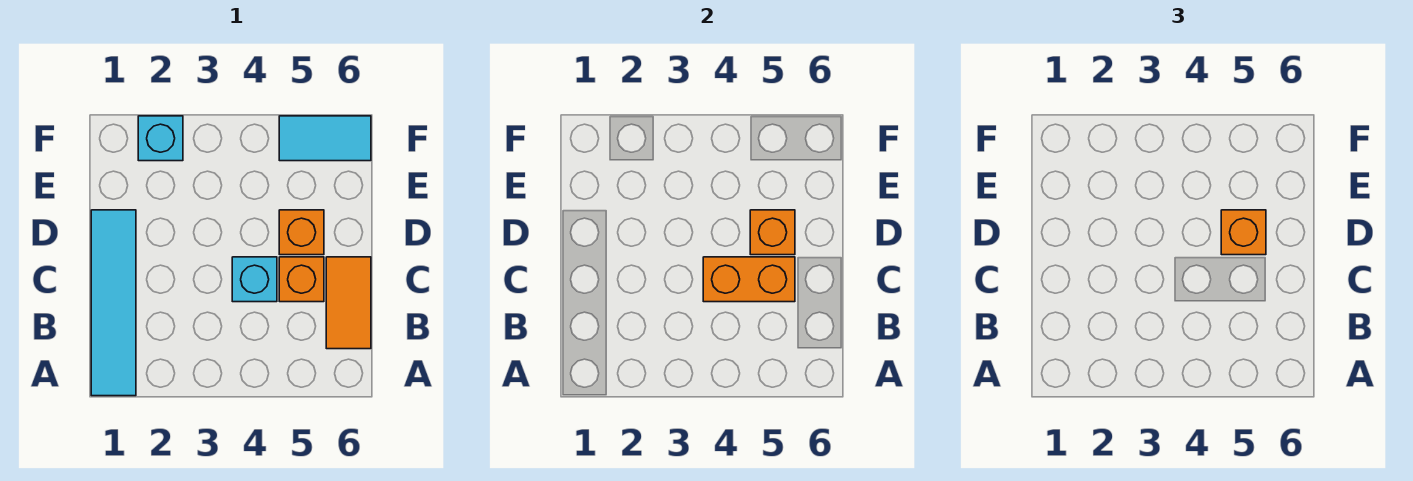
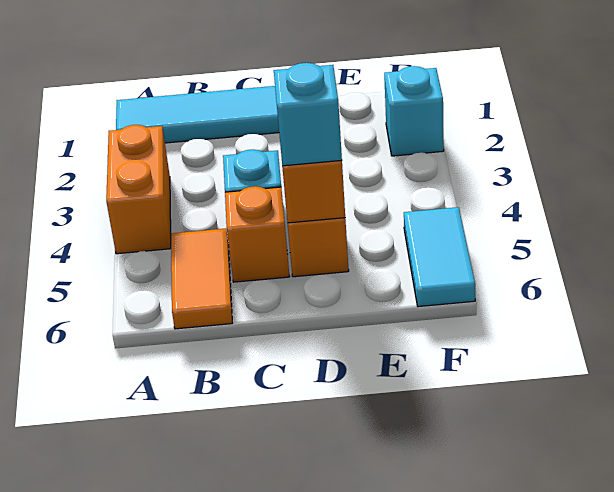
orange 1x2 tile [326,257,371,349] -> orange 1x2 tile turned to [171,228,232,329]
orange 1x2 brick [703,257,795,302] -> orange 1x2 brick moved to [106,125,171,254]
orange 1x1 brick [1221,210,1266,255] -> cyan 1x1 brick [274,63,342,166]

